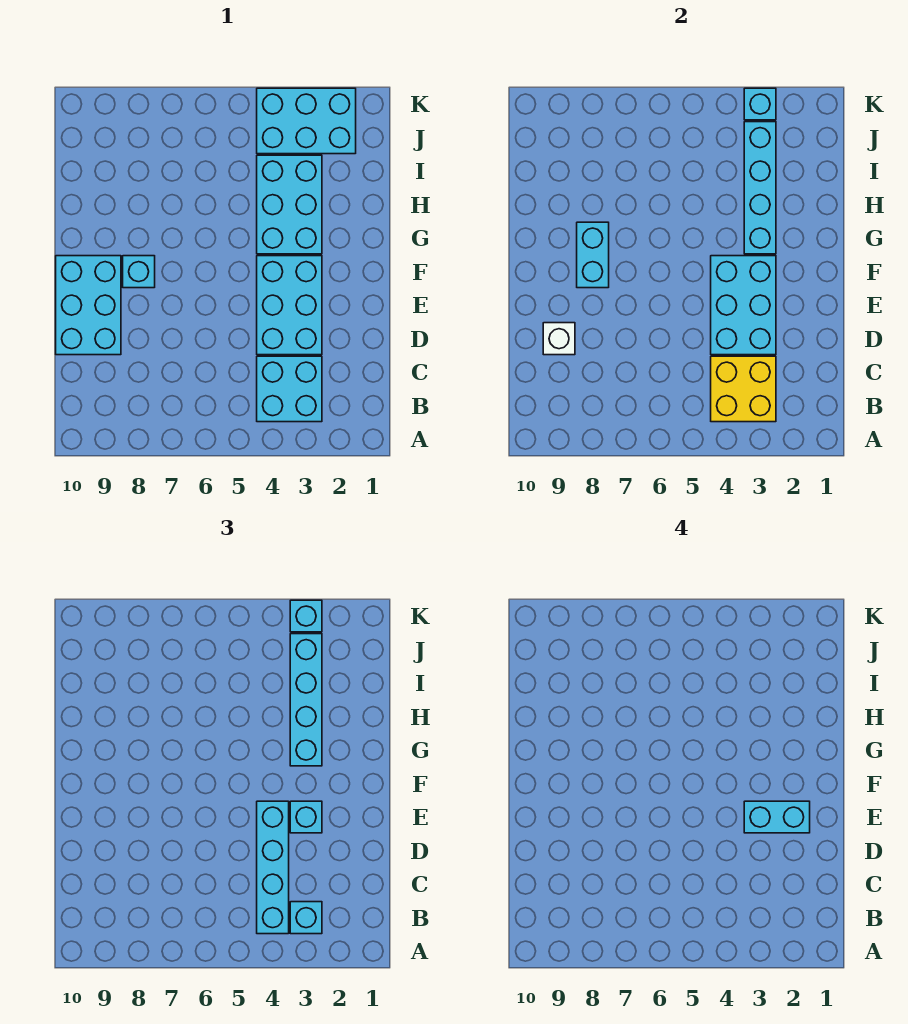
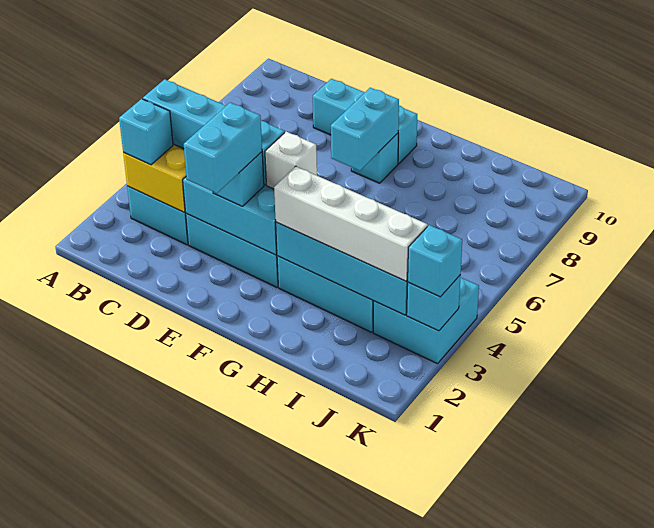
cyan 2x3 brick [56,256,121,355] -> cyan 1x3 brick [313,79,417,164]
white 1x1 brick [543,323,575,355] -> white 1x1 brick moved to [265,132,317,189]
cyan 1x2 brick [577,222,609,288] -> cyan 1x2 brick turned to [331,88,399,171]
cyan 1x4 brick [290,634,322,766] -> white 1x4 brick [274,166,428,281]
cyan 2x3 brick [257,88,356,154] -> cyan 2x2 brick [373,277,479,364]

